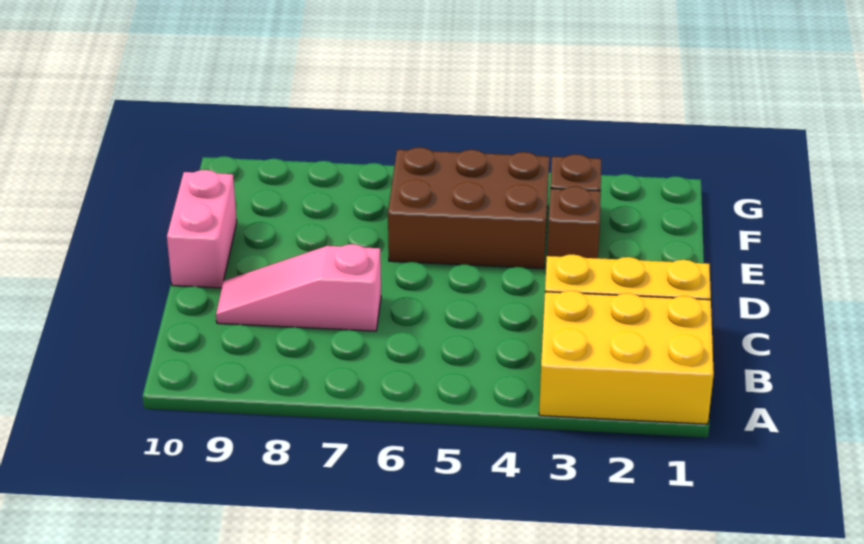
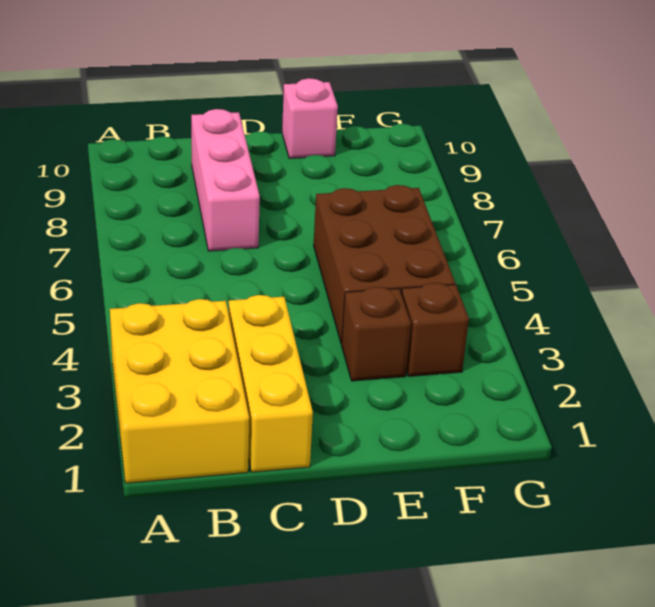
pink 1x3 slope [216,244,381,331] -> pink 1x3 brick [191,109,260,251]
pink 1x2 brick [167,170,237,288] -> pink 1x1 brick [282,78,338,158]

